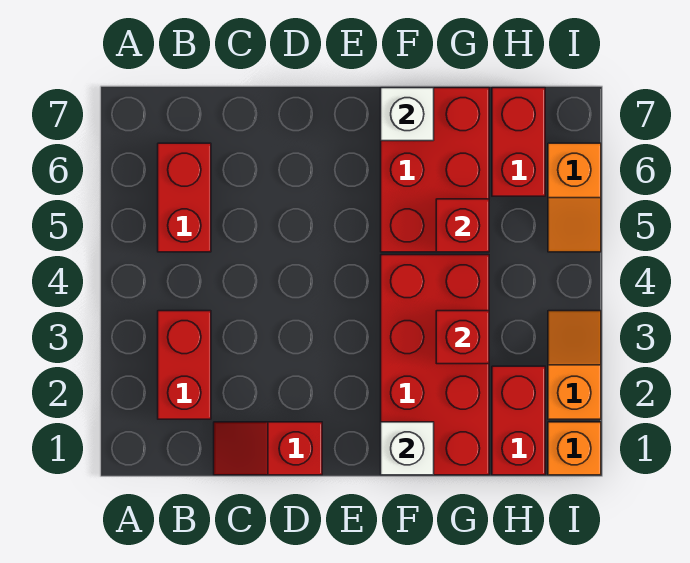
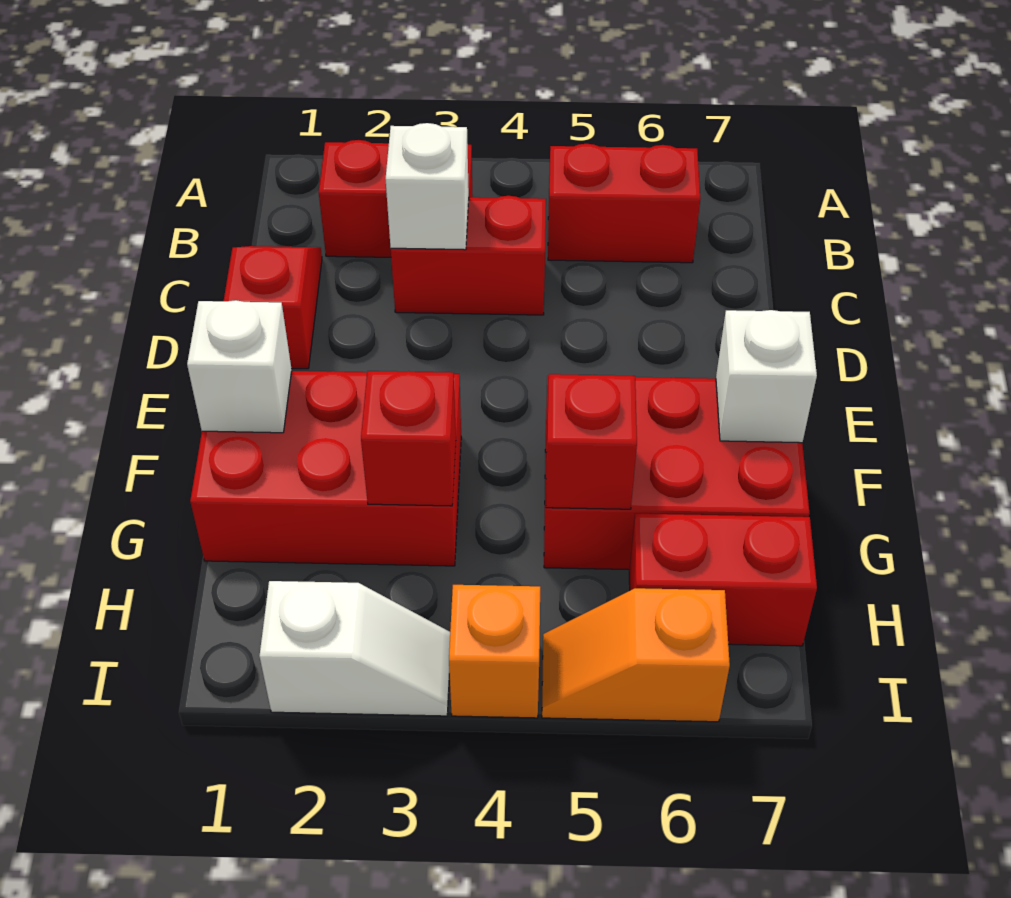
none -> white 1x1 brick [386,123,469,250]
red 2x4 brick [381,255,489,475] -> red 2x3 brick [190,371,461,566]
red 1x2 brick [492,366,545,475] -> red 1x2 brick moved to [391,196,546,315]
orange 1x1 brick [548,422,601,475] -> orange 1x1 brick moved to [449,585,540,718]
orange 1x2 slope [548,311,601,419] -> white 1x2 slope [259,581,450,716]

